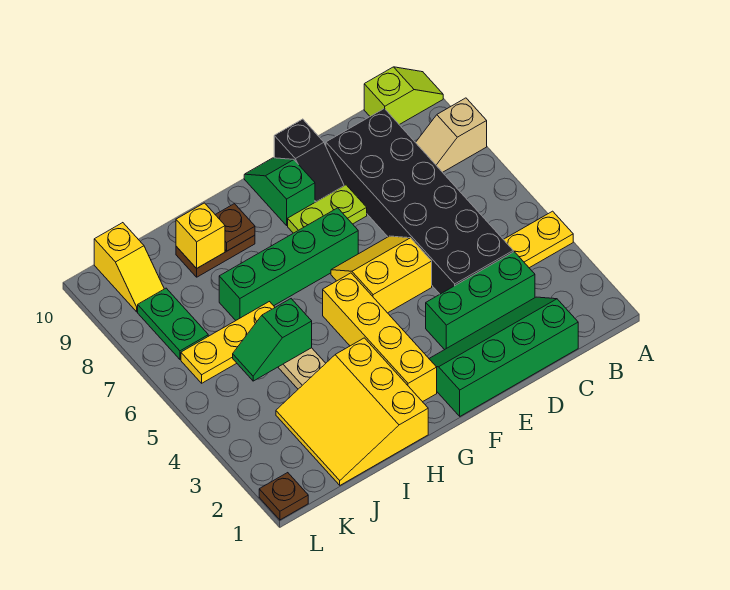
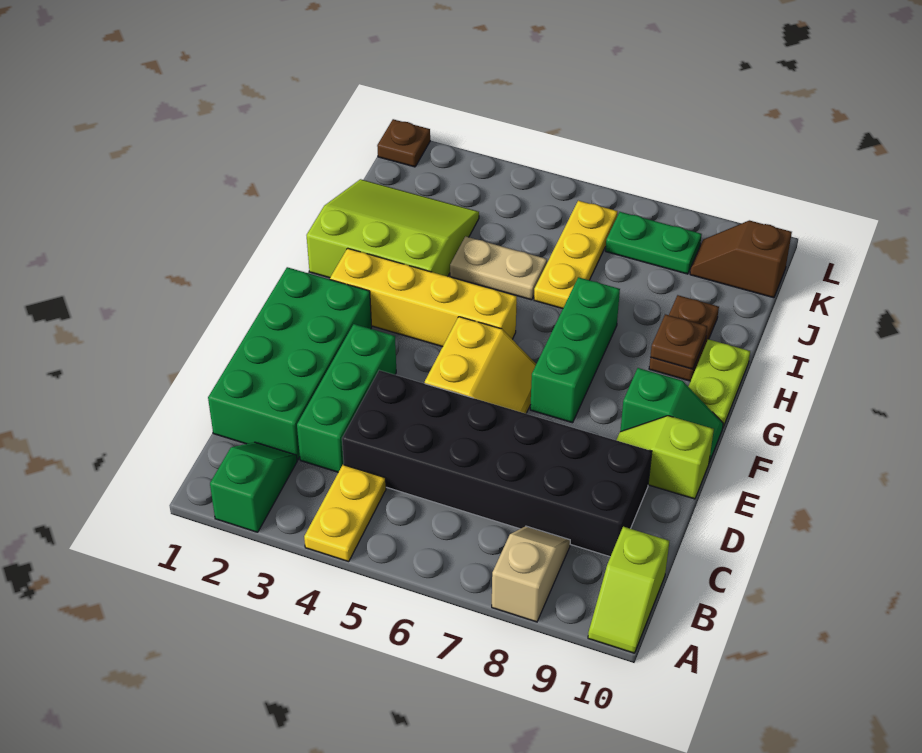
green 2x4 slope [429,297,578,416] -> green 2x4 brick [208,267,372,460]
lime 1x2 plate [288,185,367,233] -> lime 1x2 plate moved to [688,339,750,427]
black 1x2 slope [274,119,344,202] -> lime 1x2 slope [617,416,714,499]
green 1x4 brick [219,208,358,320] -> green 1x3 brick [530,277,620,423]
yellow 3x3 slope [276,338,428,485] -> lime 3x3 slope [307,179,479,278]
green 1x2 slope [233,299,312,381] -> green 1x2 slope moved to [210,442,297,532]
yellow 1x1 brick [176,203,225,268] -> none
yellow 1x2 slope [94,223,164,312] -> brown 1x2 slope [690,220,792,298]

